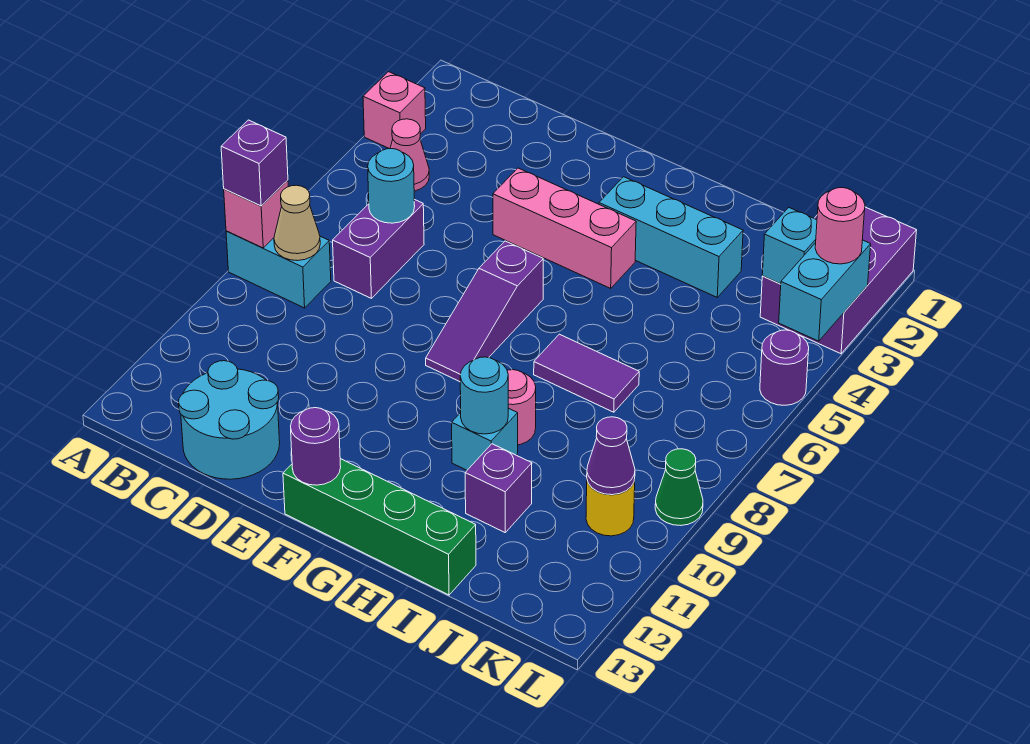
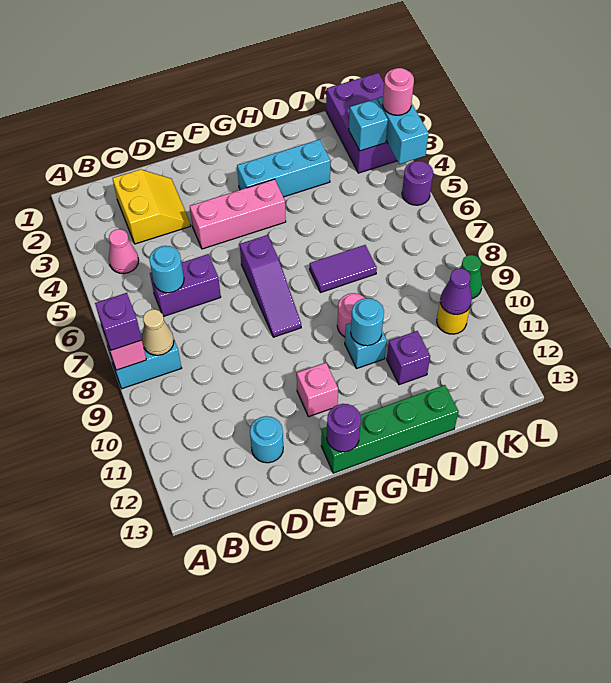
pink 1x1 brick [363,72,426,149] -> pink 1x1 brick moved to [297,363,338,417]
none -> yellow 2x2 slope [112,169,191,244]
purple 1x2 brick [333,199,424,298] -> purple 1x2 brick turned to [150,254,221,316]
cyan 2x2 round brick [179,361,280,479] -> cyan 1x1 round brick [250,416,283,463]

